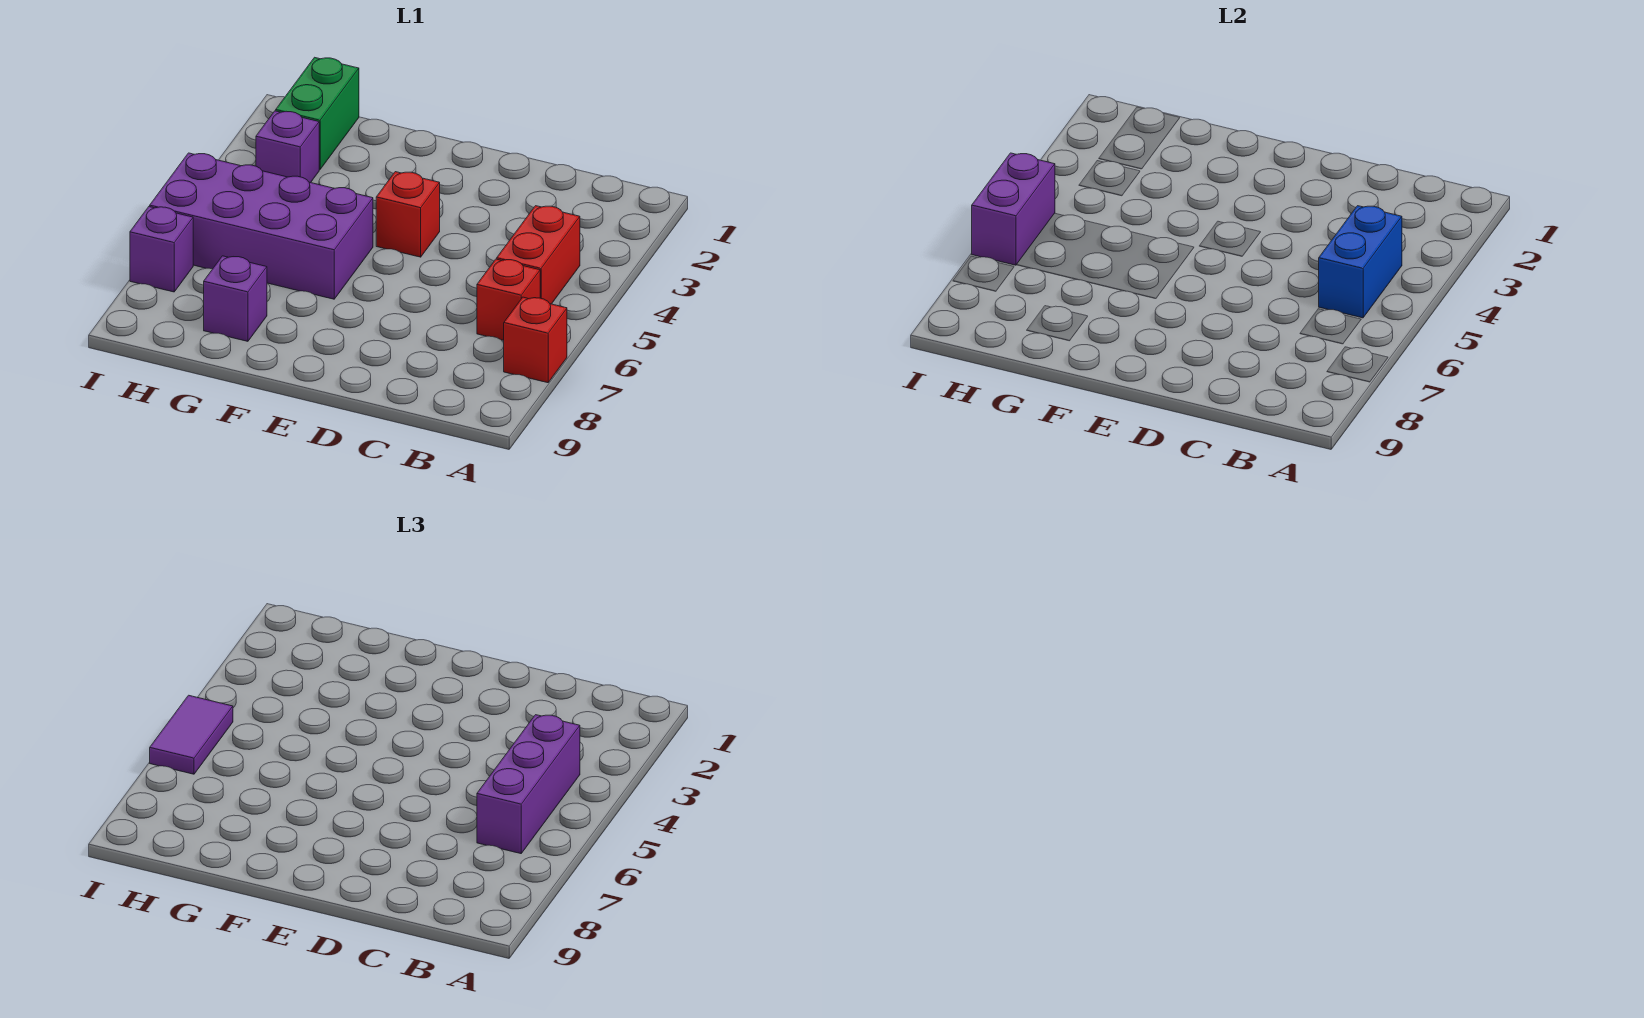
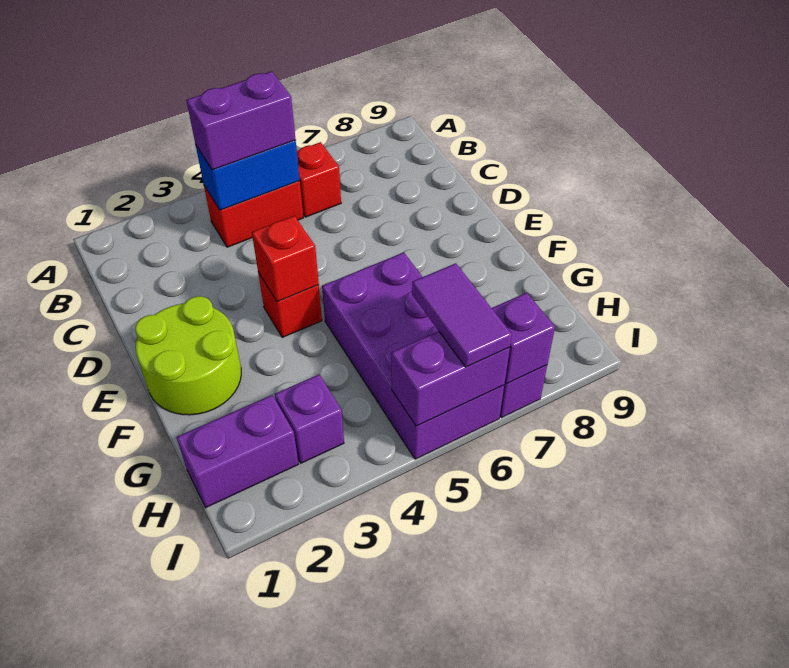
red 1x1 brick [504,297,567,383] -> red 1x1 brick moved to [252,216,319,302]
purple 1x3 brick [477,715,580,854] -> purple 1x2 brick [186,71,296,170]
none -> lime 2x2 round brick [135,296,241,415]
purple 1x1 brick [204,256,267,341] -> purple 1x1 brick moved to [492,293,555,384]
green 1x2 brick [276,57,359,170] -> purple 1x2 brick [177,395,298,508]
purple 1x2 tile [150,695,233,774] -> purple 1x2 tile turned to [412,263,512,367]

